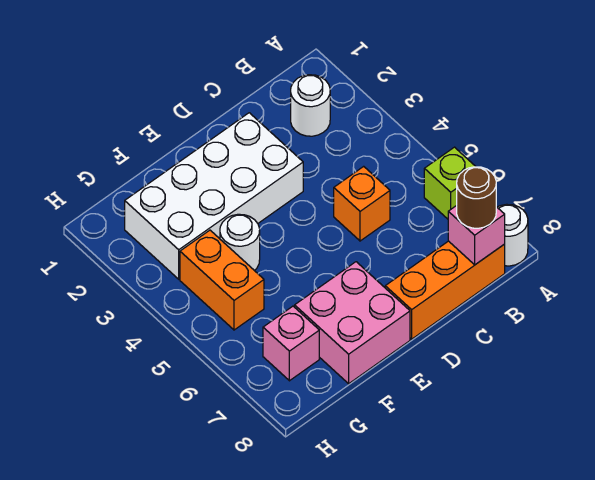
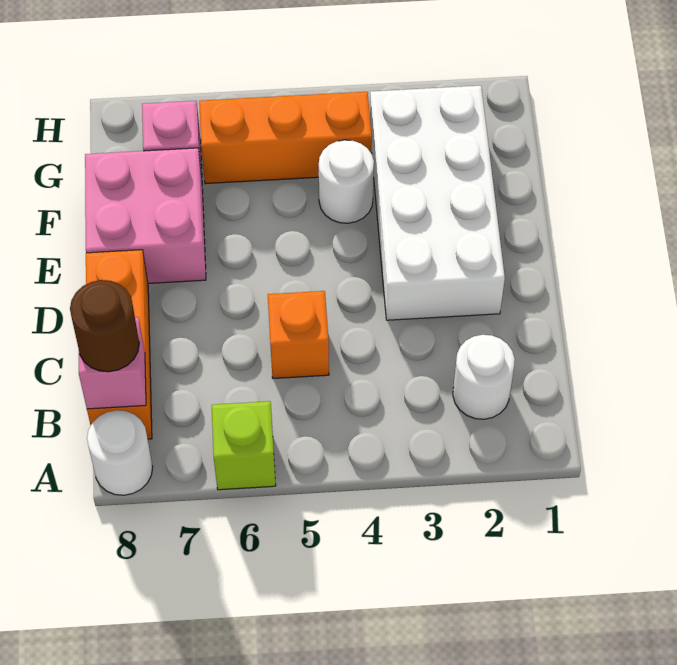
orange 1x2 brick [180,230,264,330] -> orange 1x3 brick [199,92,372,184]

